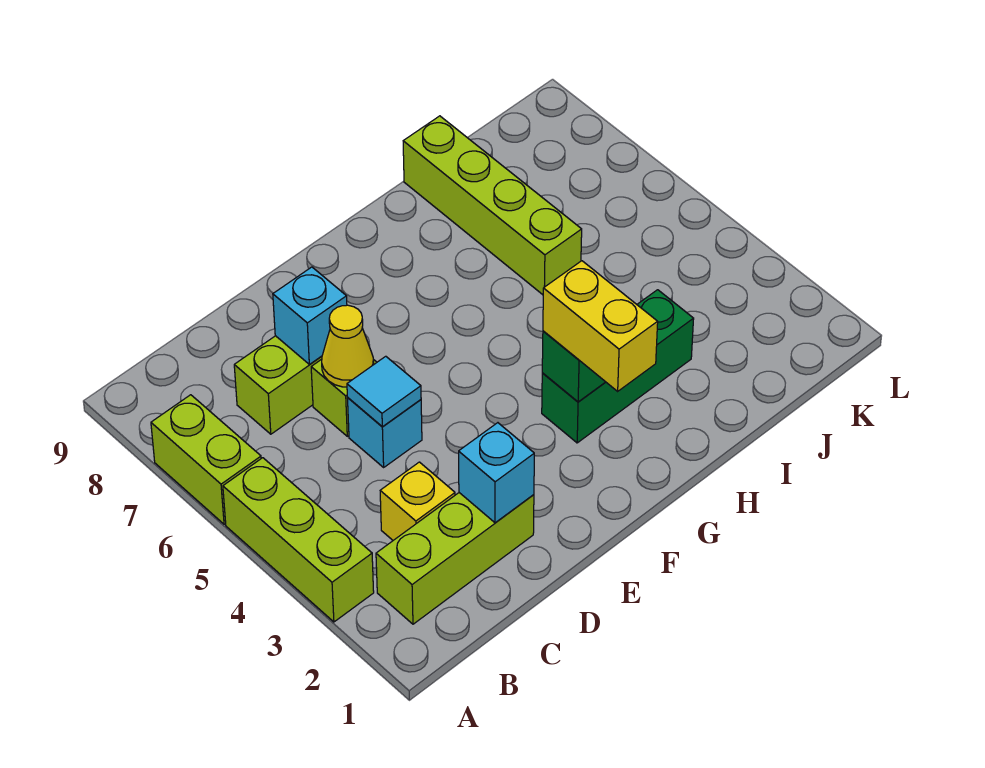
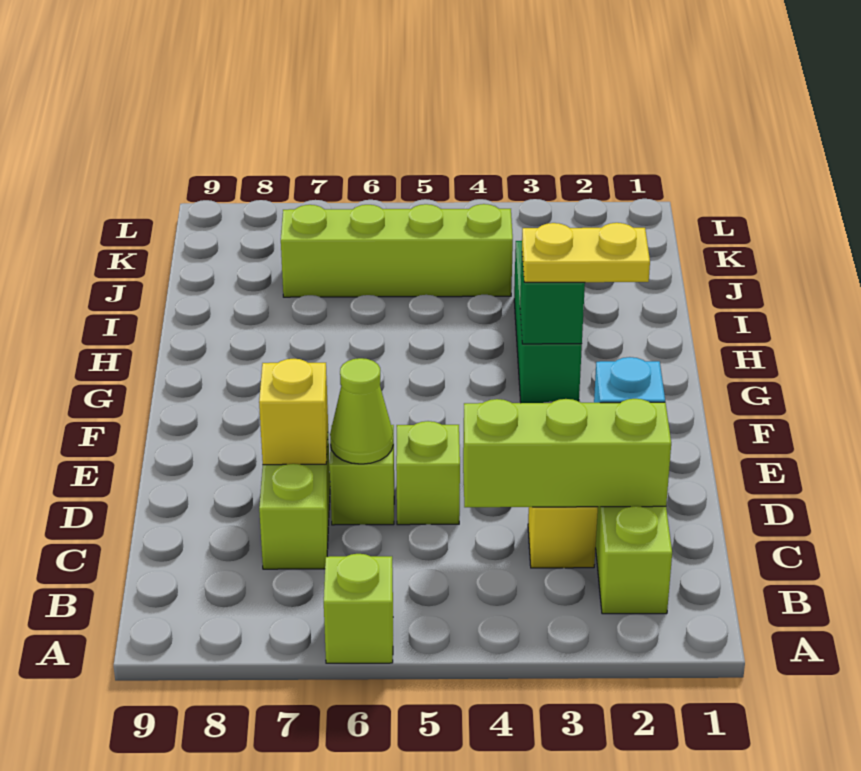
lime 1x3 brick [223,458,374,622] -> lime 1x3 brick moved to [463,399,671,507]
lime 1x2 brick [151,395,261,524] -> lime 1x1 brick [324,554,393,663]
cyan 1x1 brick [348,398,422,467] -> lime 1x1 brick [396,421,460,525]
cyan 1x1 tile [347,356,421,427] -> none
yellow 1x1 cone [322,305,374,387] -> lime 1x1 cone [330,358,393,464]
cyan 1x1 brick [273,267,347,364] -> yellow 1x1 brick [259,359,328,465]
yellow 1x2 brick [543,261,658,391] -> yellow 1x2 plate [522,223,650,282]
lime 1x4 brick [403,116,582,295] -> lime 1x4 brick moved to [281,204,513,297]

